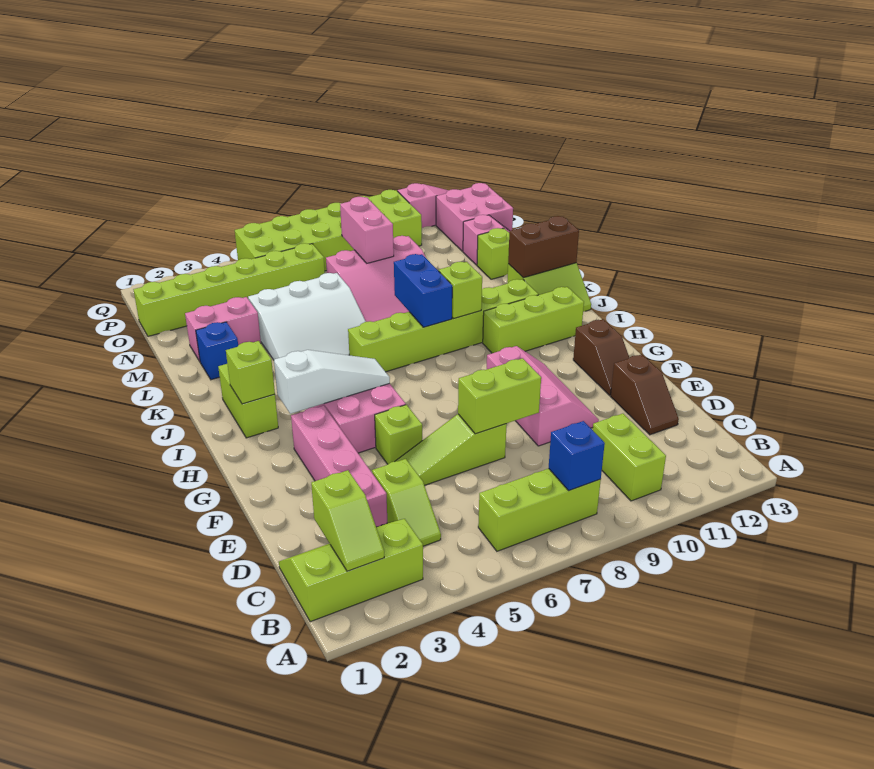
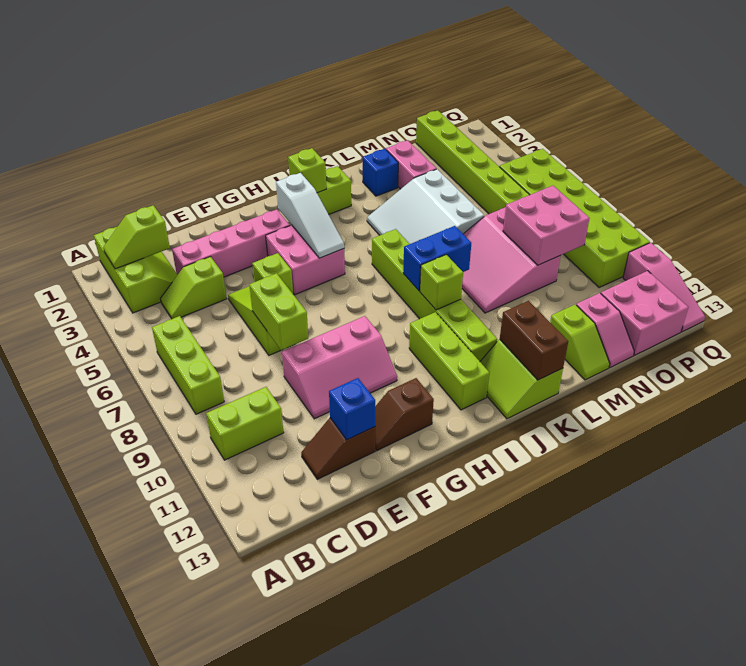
blue 1x1 brick [549,421,605,491] -> blue 1x1 brick moved to [329,378,375,440]
pink 1x2 brick [340,197,394,263] -> pink 2x2 brick [503,186,590,265]

